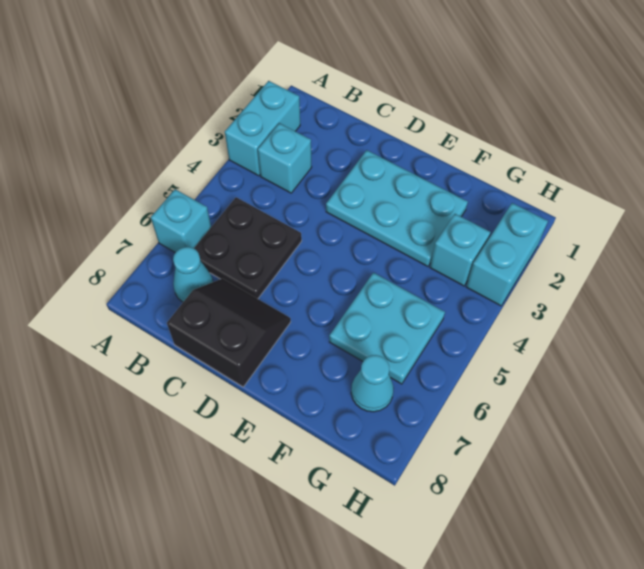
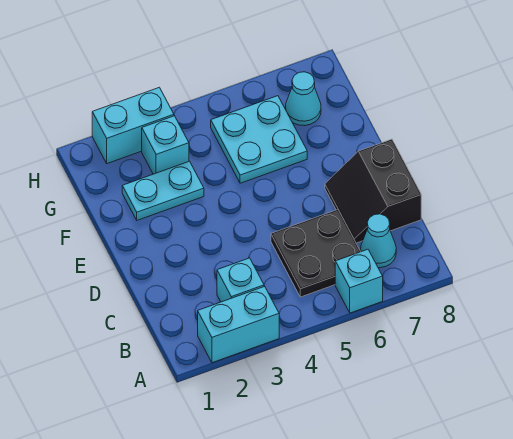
cyan 2x3 plate [326,150,468,267] -> cyan 1x2 plate [122,161,204,220]

